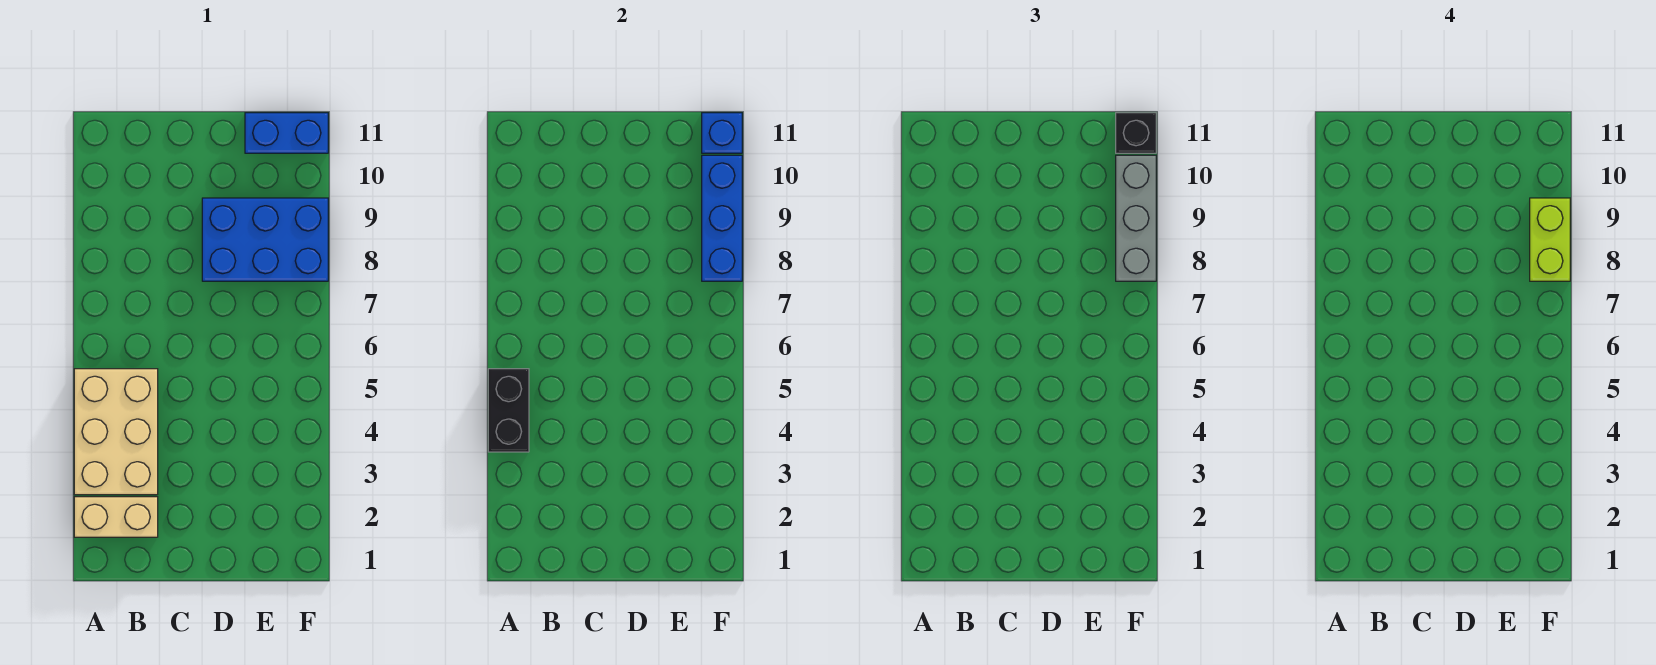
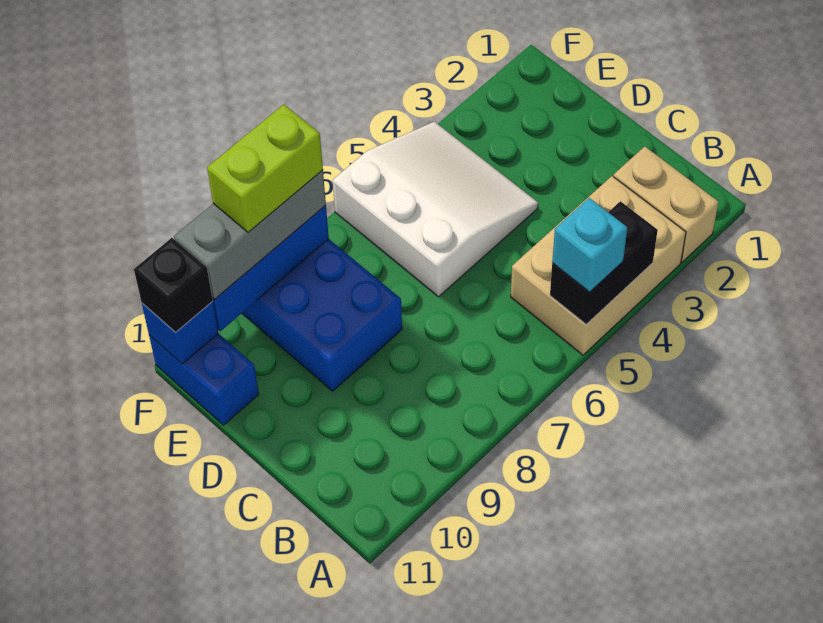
none -> cyan 1x1 brick [552,198,627,292]
none -> white 3x3 slope [333,122,538,297]

